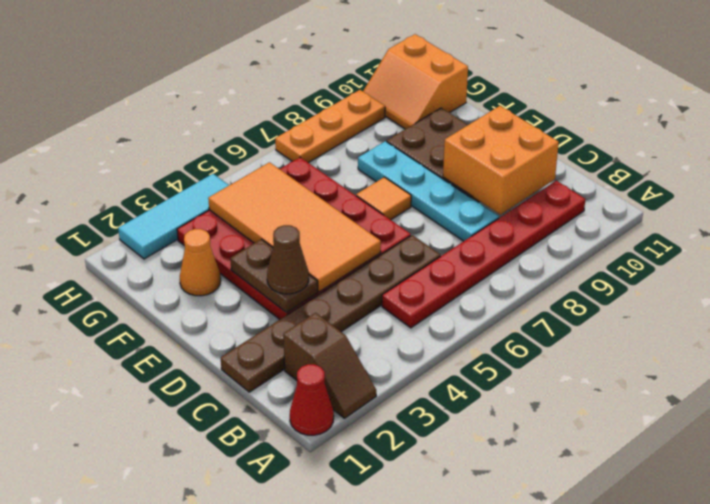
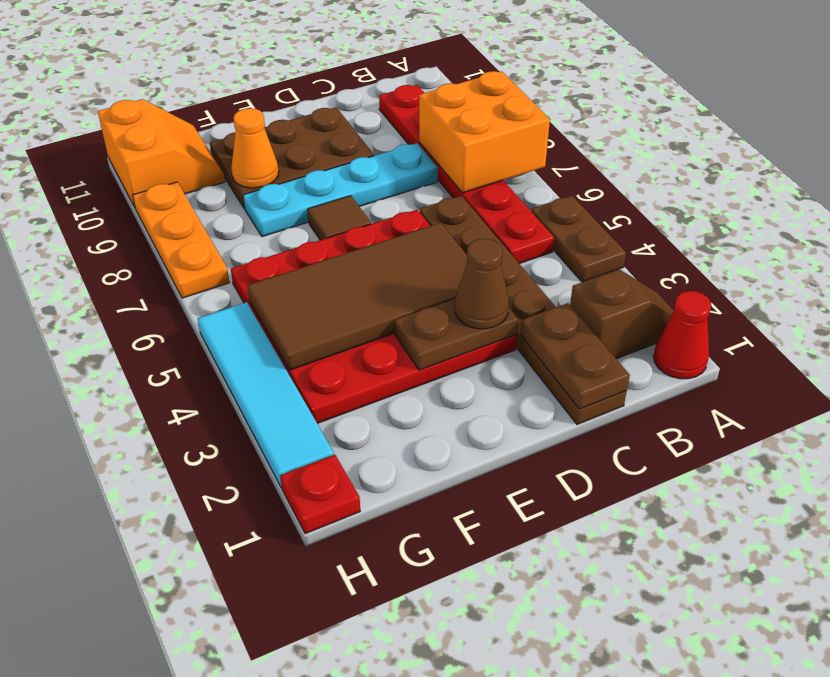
none -> brown 1x2 plate [531,196,626,282]
none -> brown 1x2 plate [521,303,630,409]
orange 2x2 brick [443,106,559,215] -> orange 2x2 brick moved to [419,71,550,193]
orange 2x4 tile [208,162,381,292] -> brown 2x4 tile [247,223,467,370]
orange 1x1 tile [356,177,411,220] -> brown 1x1 tile [308,196,371,240]
orange 1x1 cone [180,229,221,296] -> orange 1x1 cone moved to [231,108,279,188]
orange 2x2 slope [363,34,468,129] -> orange 2x2 slope turned to [98,99,225,207]
none -> red 1x1 plate [280,455,360,534]
cyan 1x3 tile [118,174,229,259] -> cyan 1x4 tile [198,302,334,488]

